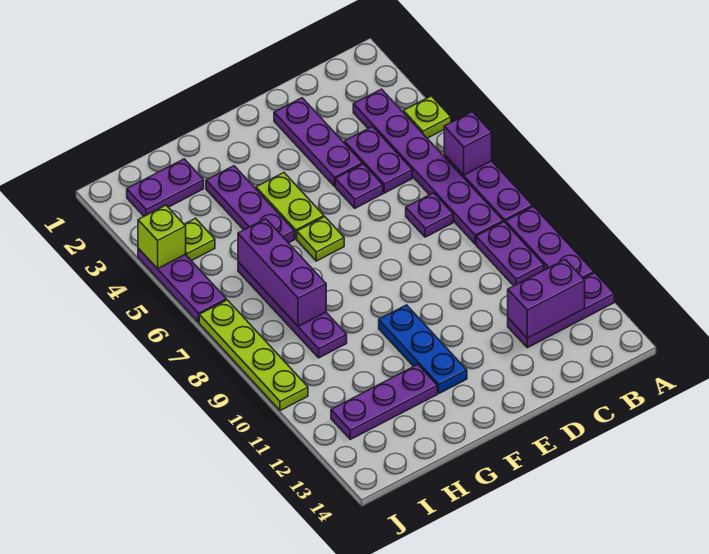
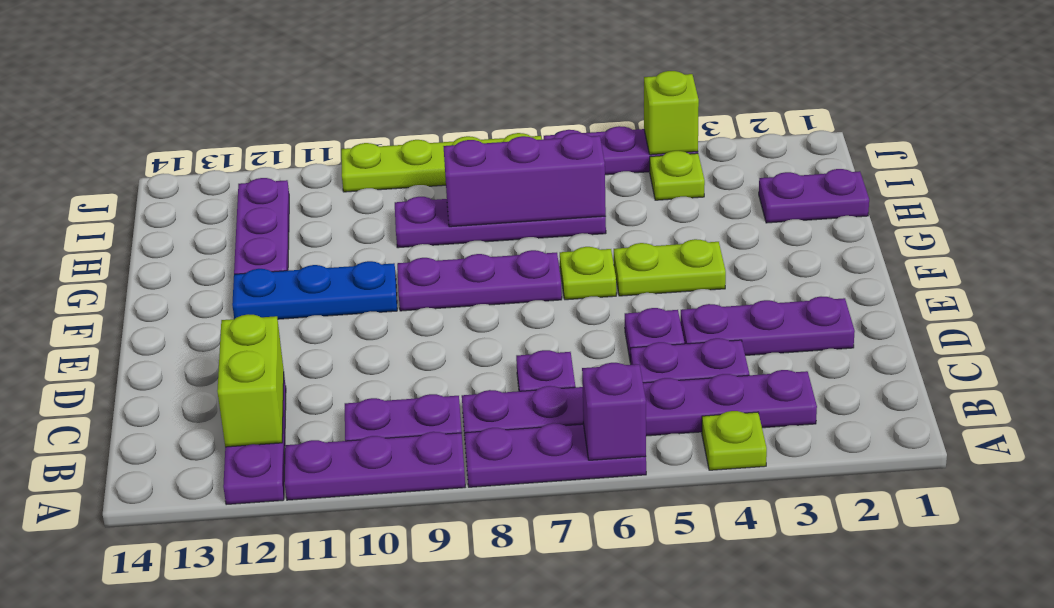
purple 1x2 brick [508,259,585,338] -> lime 1x2 brick [217,314,284,447]
purple 1x3 plate [206,166,294,243] -> purple 1x3 plate moved to [397,250,562,311]
purple 1x2 plate [127,159,204,216] -> purple 1x2 plate turned to [759,169,869,223]

